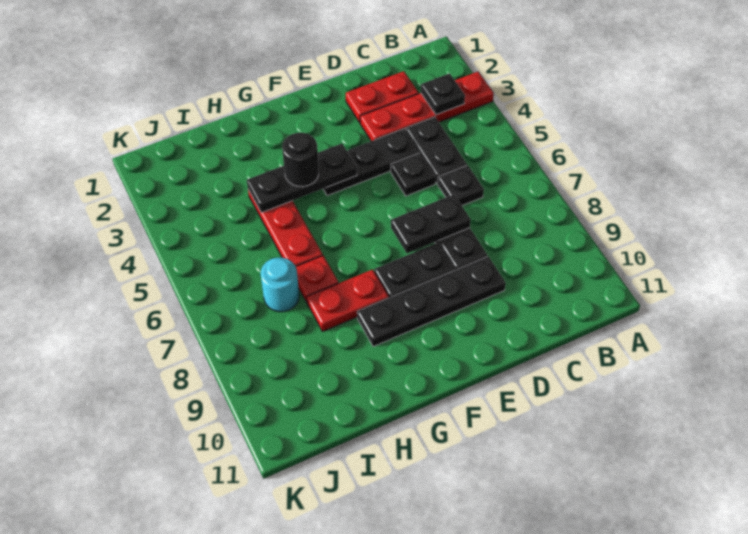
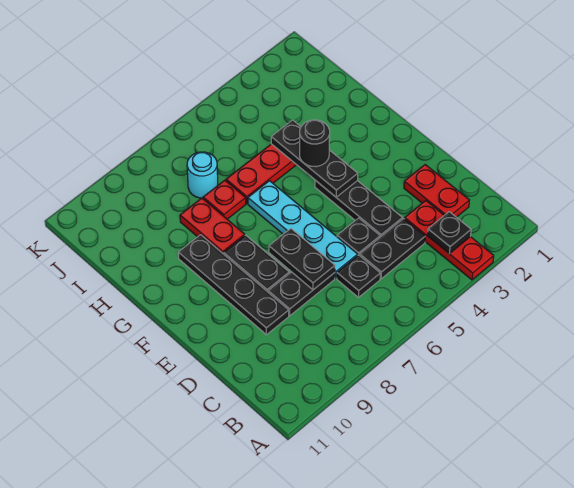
red 1x4 plate [360,72,494,141] -> red 1x3 plate [405,201,494,280]
none -> cyan 1x4 plate [248,181,358,278]

